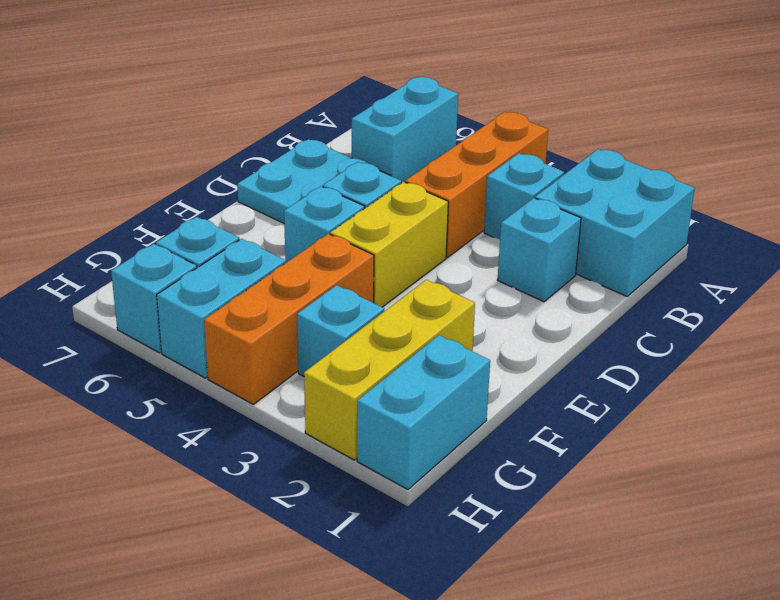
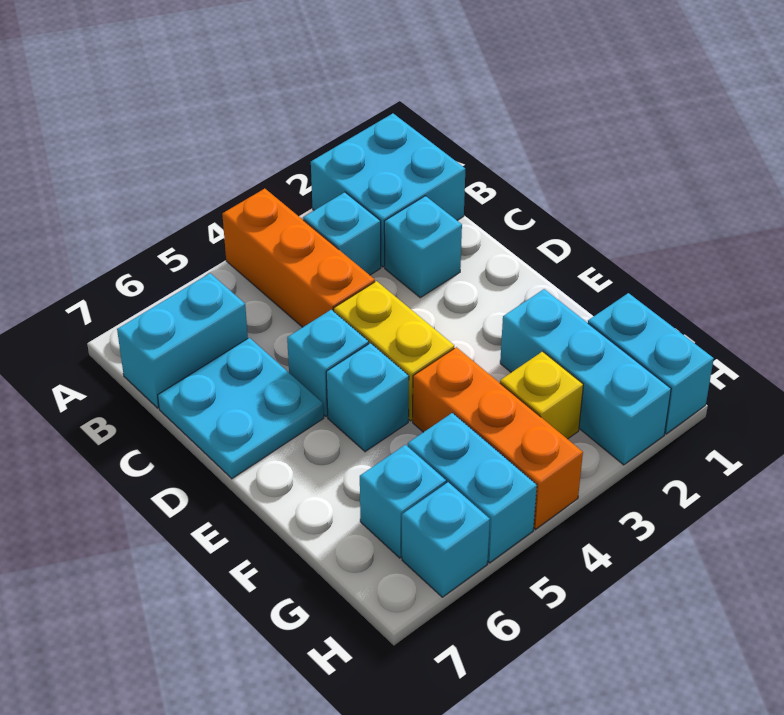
cyan 1x2 brick [352,77,458,183] -> cyan 1x2 brick turned to [117,273,248,408]
yellow 1x3 brick [304,280,475,460] -> cyan 1x3 brick [500,289,671,465]
cyan 1x1 brick [297,285,384,376] -> yellow 1x1 brick [500,351,583,439]

